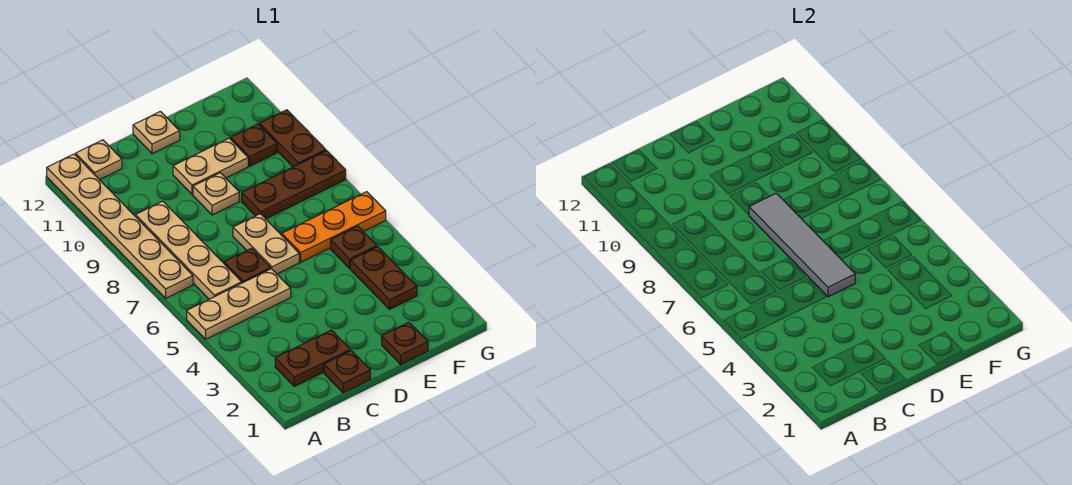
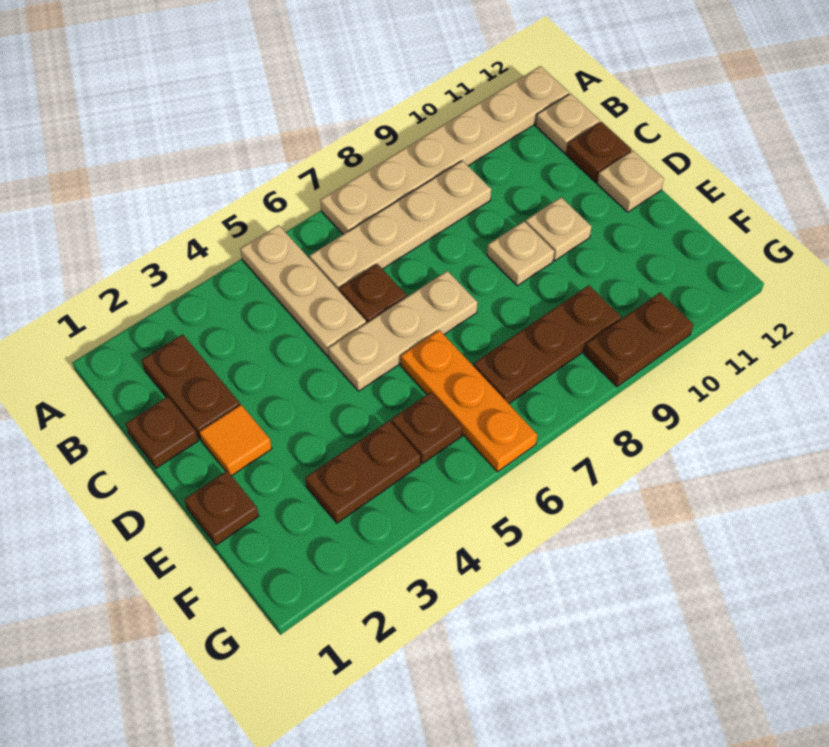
none -> orange 1x1 tile [200,405,272,476]
grey 1x4 tile [749,193,855,297] -> none
tan 1x2 plate [233,214,299,274] -> tan 1x3 plate [328,271,478,391]
tan 1x2 plate [173,138,248,195] -> tan 1x1 plate [526,197,592,261]
brown 1x3 plate [242,151,346,219] -> brown 1x3 plate turned to [474,285,621,404]
brown 1x1 plate [231,124,277,166] -> brown 1x1 plate moved to [566,122,631,182]

